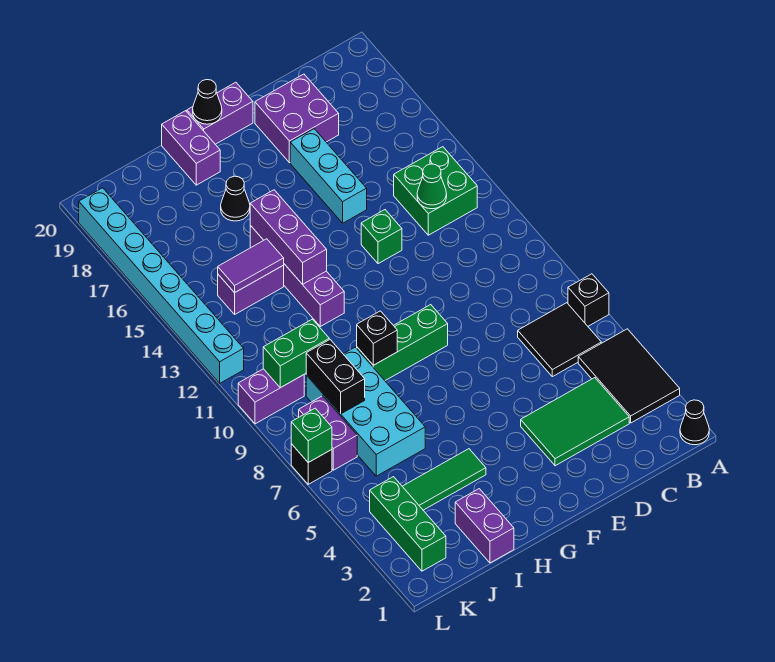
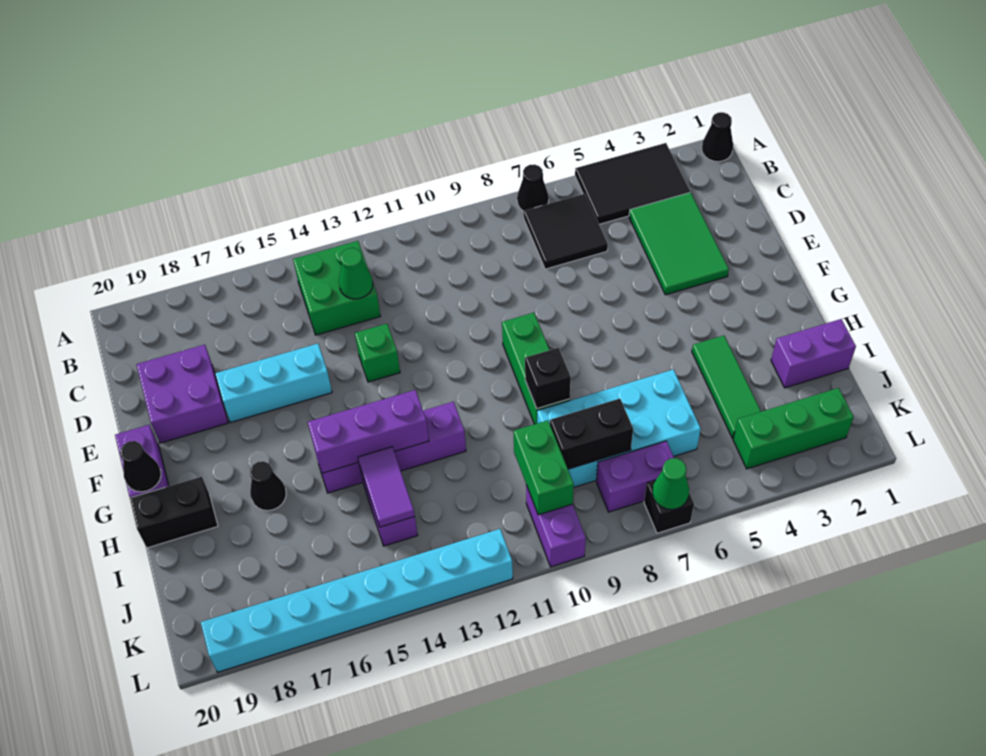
black 1x1 brick [568,274,609,326] -> black 1x1 cone [517,164,549,211]
purple 1x2 brick [162,111,220,185] -> black 1x2 brick [130,477,218,548]
green 1x1 brick [291,408,332,463] -> green 1x1 cone [652,458,689,510]

